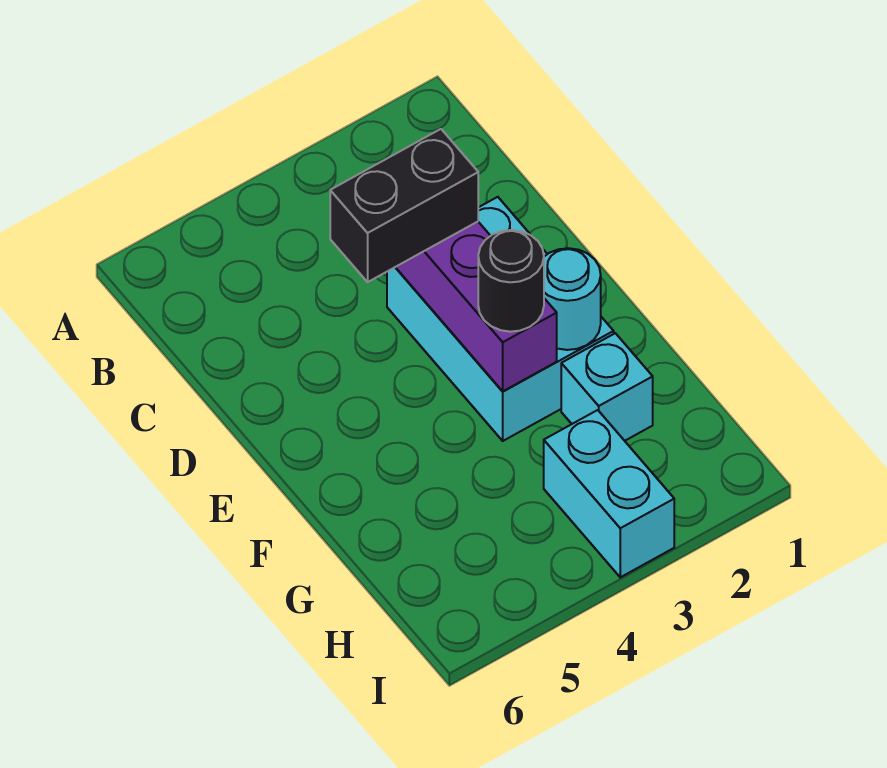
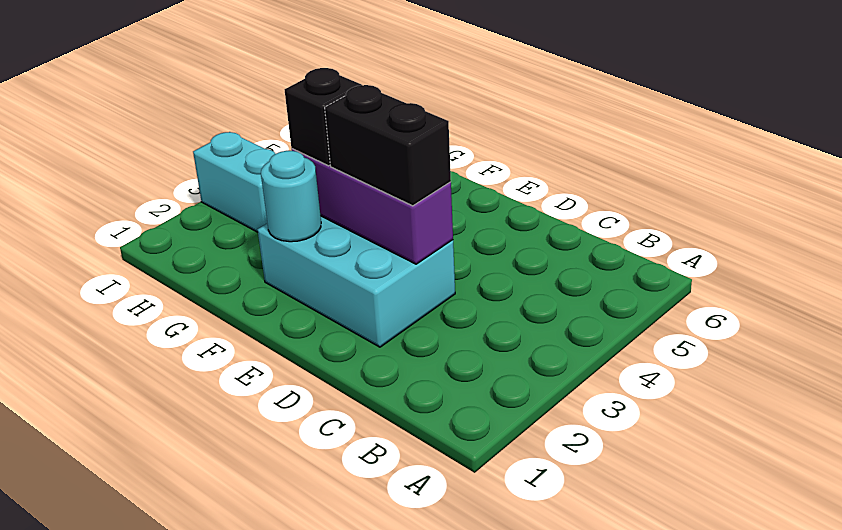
black 1x2 brick [330,129,478,282] -> black 1x2 brick turned to [325,85,451,206]
black 1x1 round brick [478,230,544,332] -> black 1x1 brick [285,68,362,166]
cyan 1x1 brick [561,333,653,441] -> none

